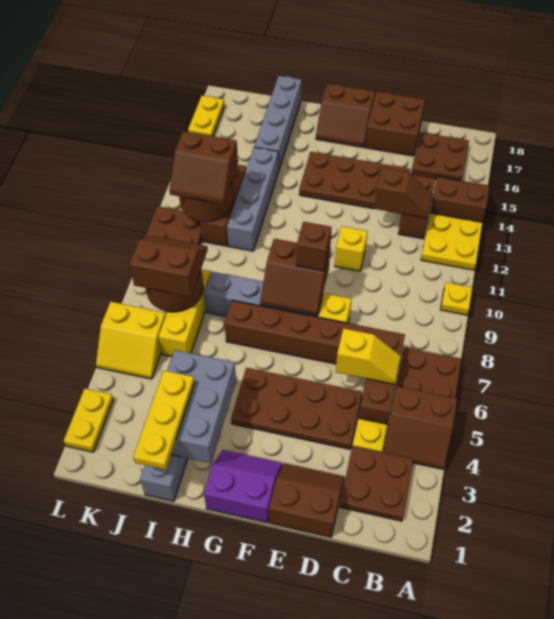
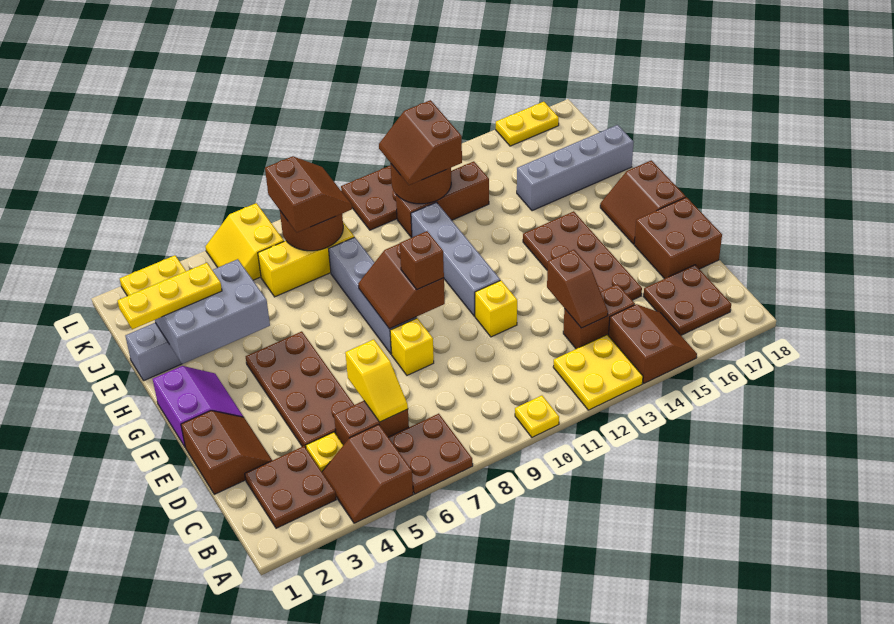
brown 1x6 brick [224,300,405,364] -> none
grey 1x4 brick [227,147,278,251] -> grey 1x4 brick turned to [411,202,500,316]

